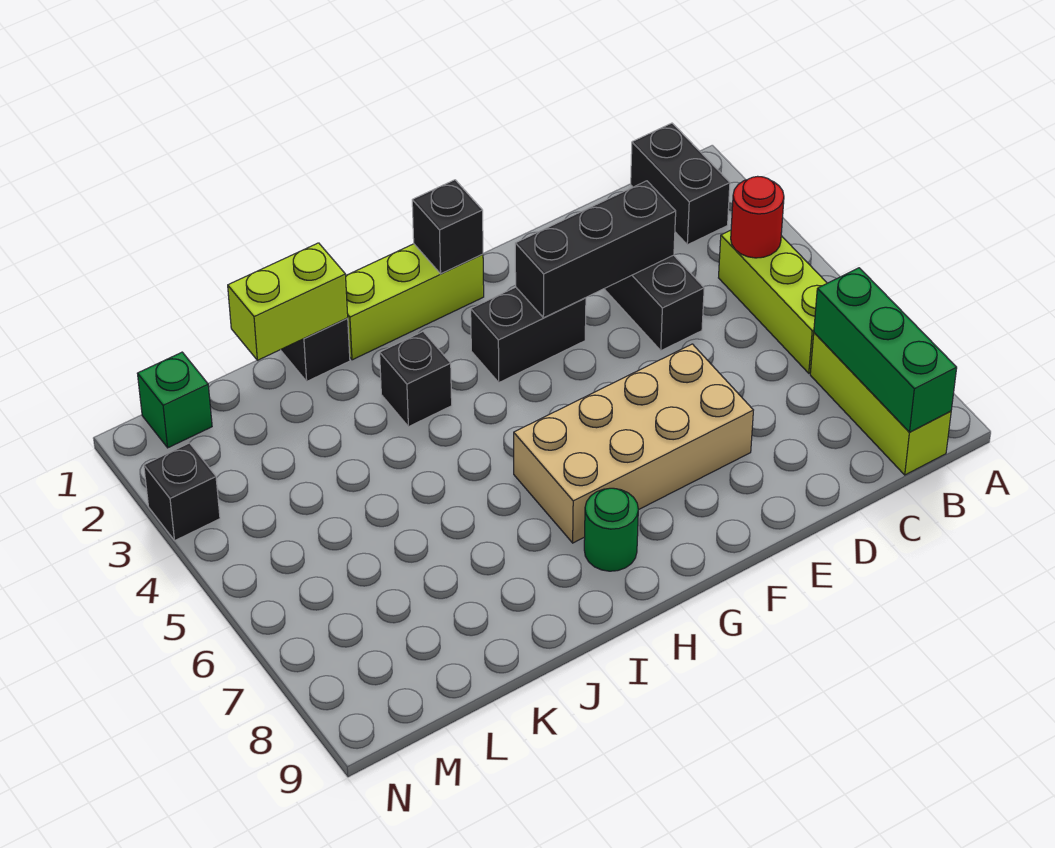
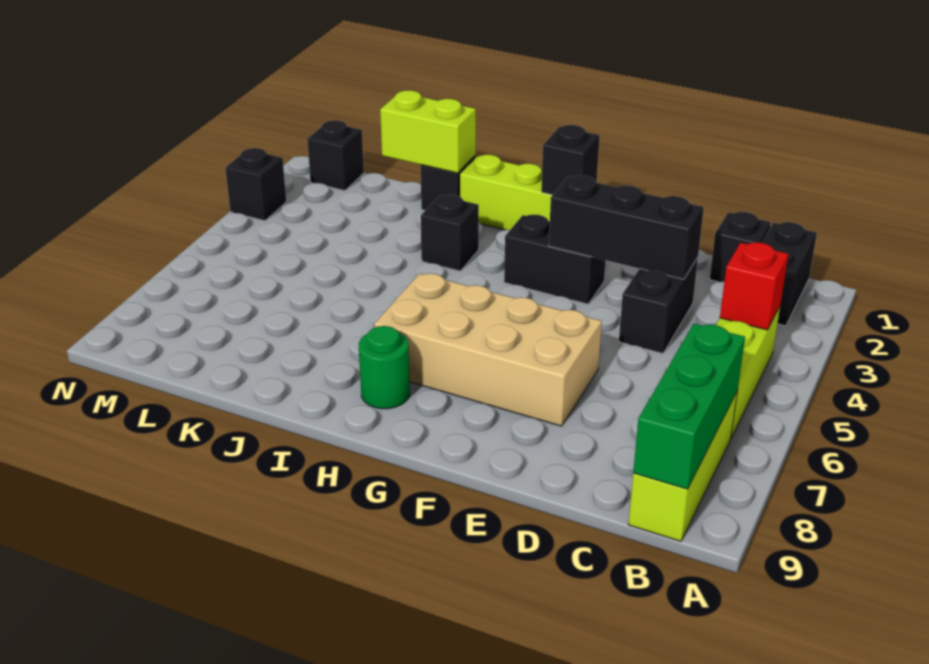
red 1x1 round brick [731,176,784,258] -> red 1x1 brick [720,242,788,330]
none -> black 1x1 brick [710,212,771,282]
green 1x1 brick [138,352,212,448] -> black 1x1 brick [307,120,364,191]

